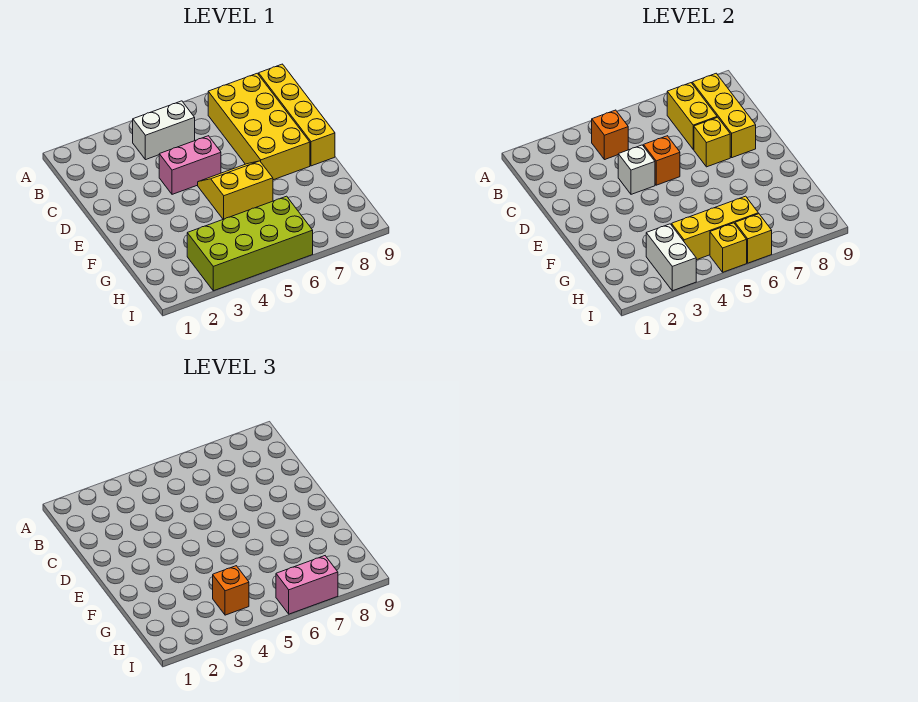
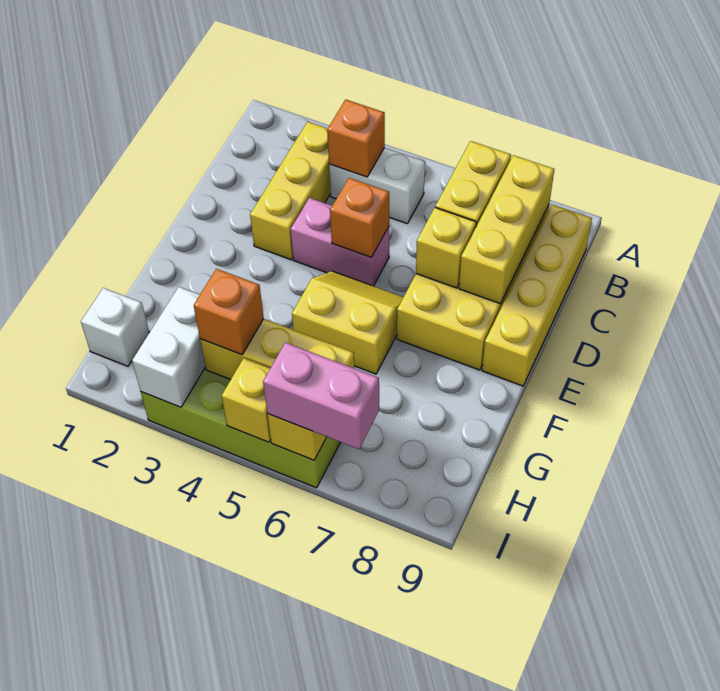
none -> yellow 1x3 brick [250,122,331,260]
white 1x1 brick [618,145,655,194] -> white 1x1 brick moved to [81,288,149,366]

